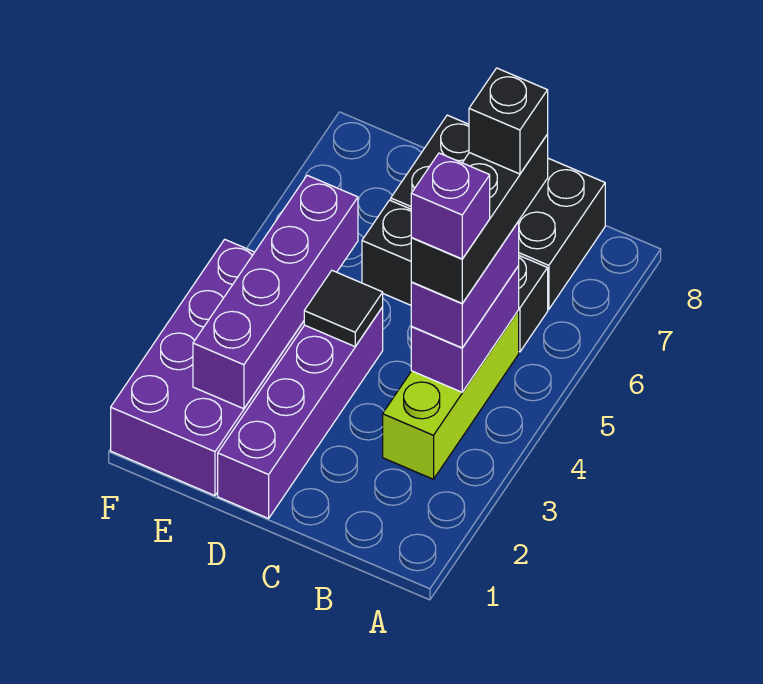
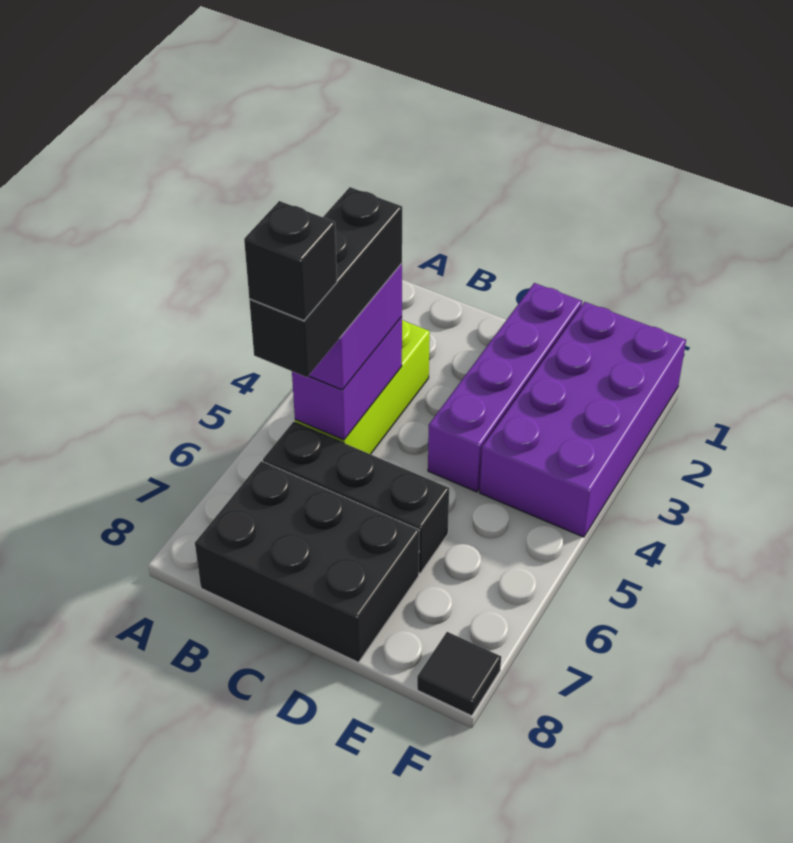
purple 1x1 brick [411,153,490,259] -> none
black 1x1 tile [304,271,383,346] -> black 1x1 tile moved to [417,632,501,716]
purple 1x4 brick [193,175,358,409] -> none

